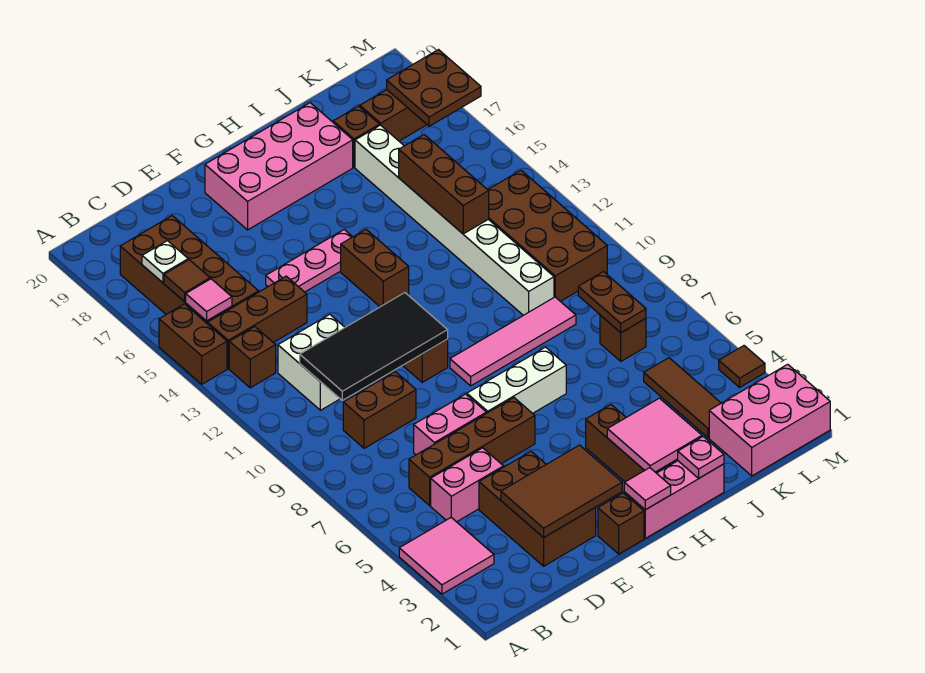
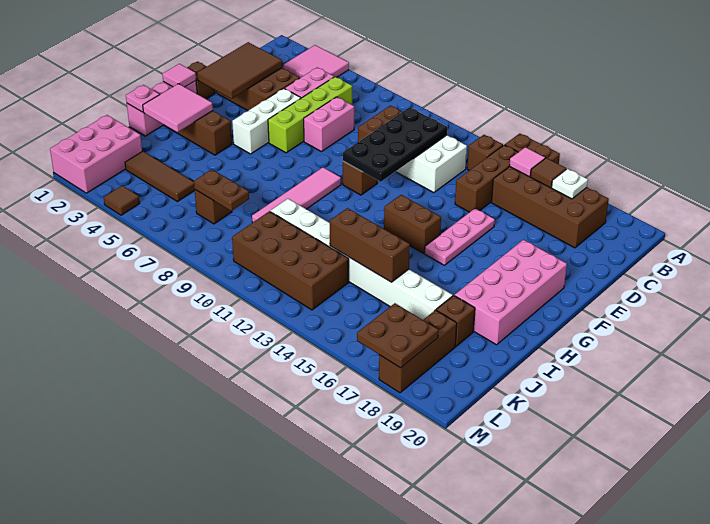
brown 1x4 brick [409,398,535,505] -> lime 1x4 brick [268,77,352,153]
black 2x4 tile [300,293,448,400] -> black 2x4 plate [343,107,447,182]
white 1x3 brick [467,347,566,413] -> white 1x3 brick moved to [232,88,301,154]

